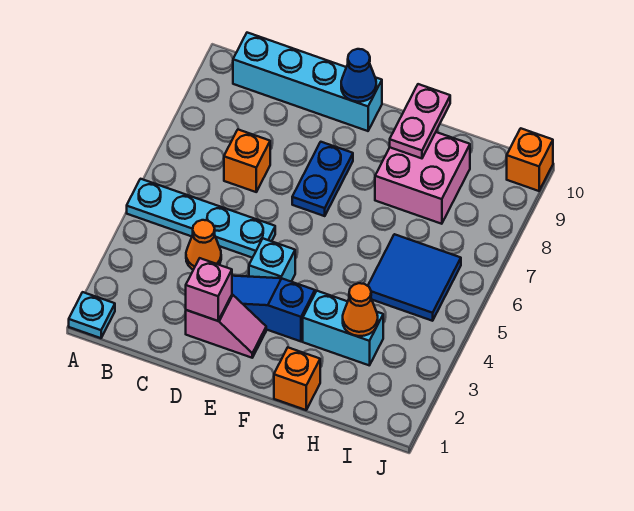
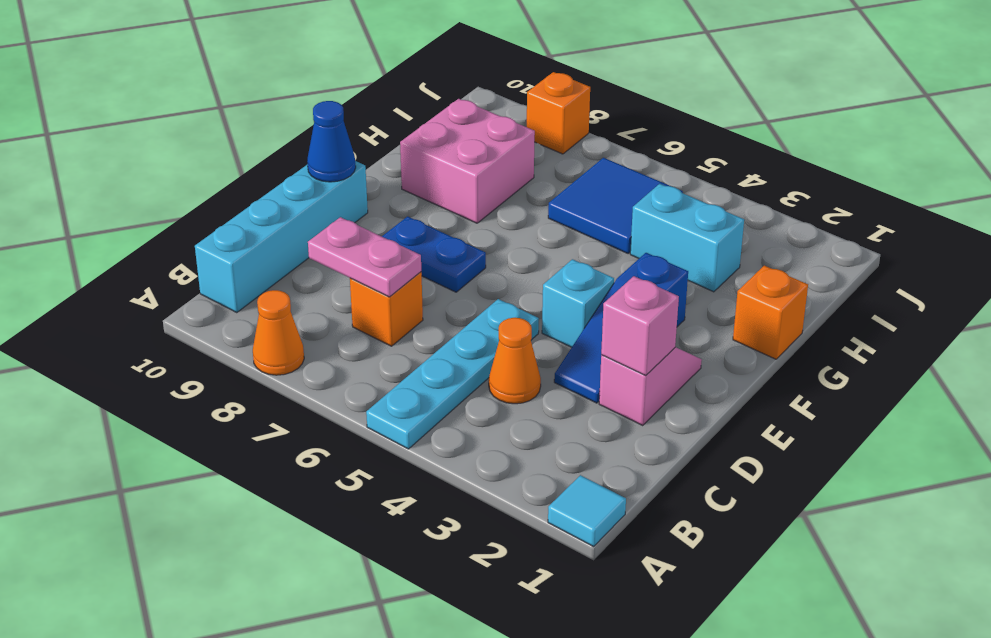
cyan 1x1 plate [69,292,115,338] -> cyan 1x1 tile [548,475,626,546]
cyan 1x2 brick [303,291,383,365] -> cyan 1x2 brick turned to [630,184,744,292]
pink 1x2 plate [390,84,450,158] -> pink 1x2 plate moved to [308,217,421,297]
orange 1x1 cone [343,283,378,336] -> orange 1x1 cone moved to [253,290,304,375]
orange 1x1 brick [507,128,553,191] -> orange 1x1 brick moved to [527,72,590,154]

